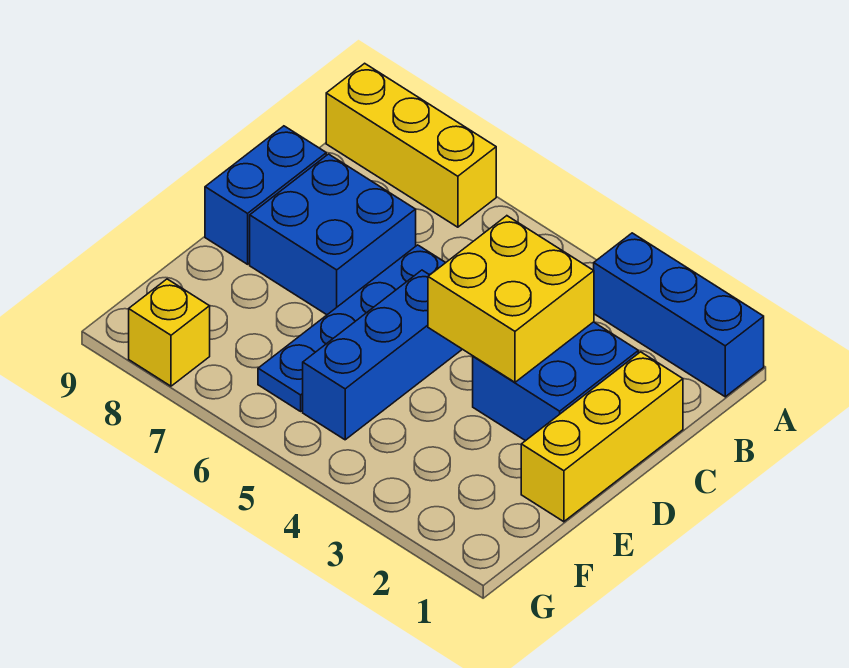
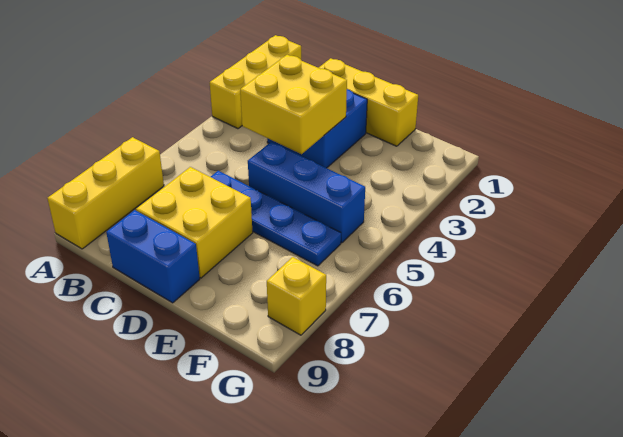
blue 1x3 brick [594,233,764,397] -> yellow 1x3 brick [210,35,301,129]
blue 2x2 brick [250,154,416,315] -> yellow 2x2 brick [136,167,253,278]

